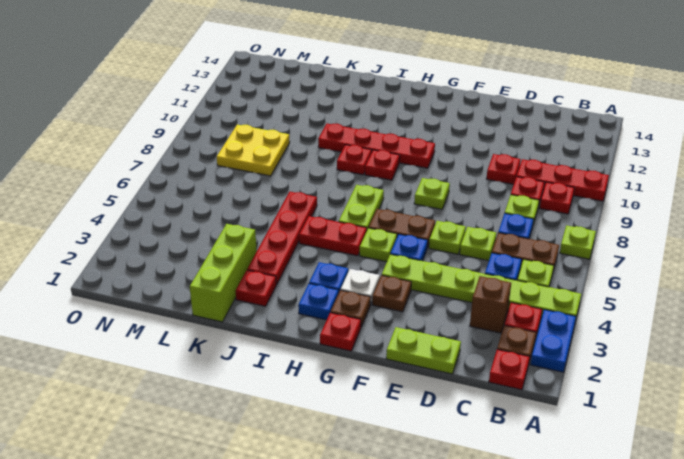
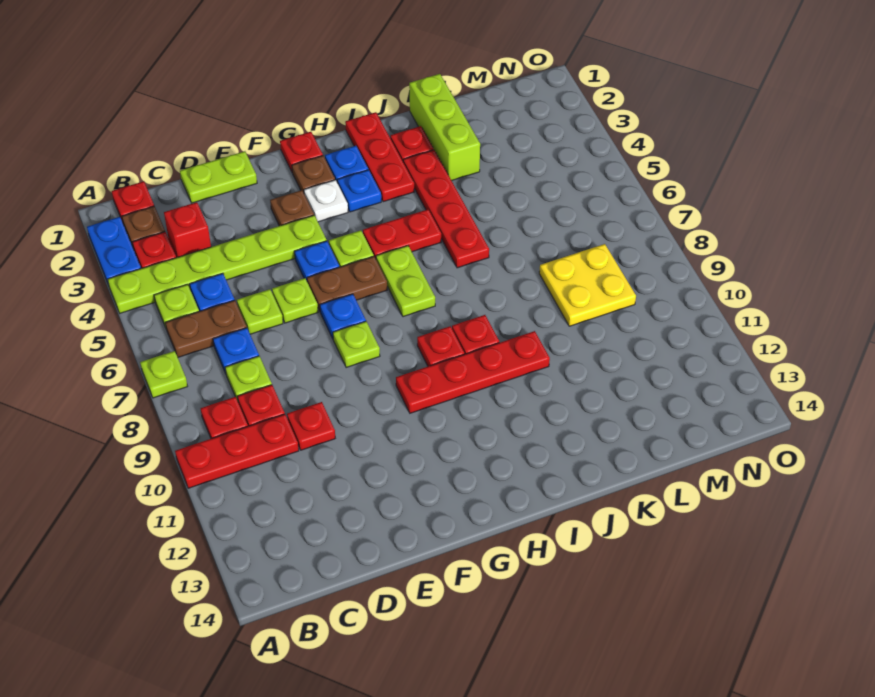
brown 1x1 brick [470,276,511,333] -> red 1x1 brick [164,202,211,258]
none -> blue 1x1 plate [320,294,366,338]
none -> red 1x3 plate [345,112,414,202]

